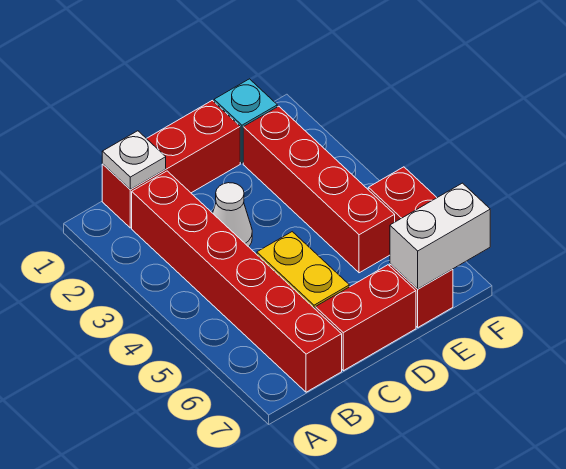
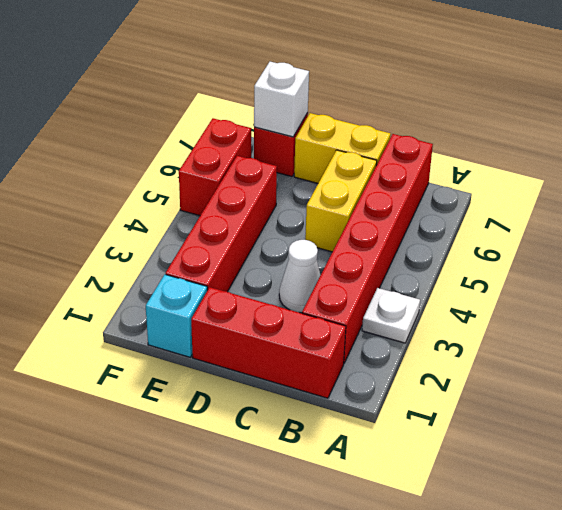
white 1x1 plate [102,131,166,189] -> white 1x1 plate moved to [362,288,420,343]
red 1x2 brick [315,265,416,371] -> yellow 1x2 brick [294,113,391,183]
white 1x2 brick [390,183,490,289] -> white 1x1 brick [254,62,309,137]

